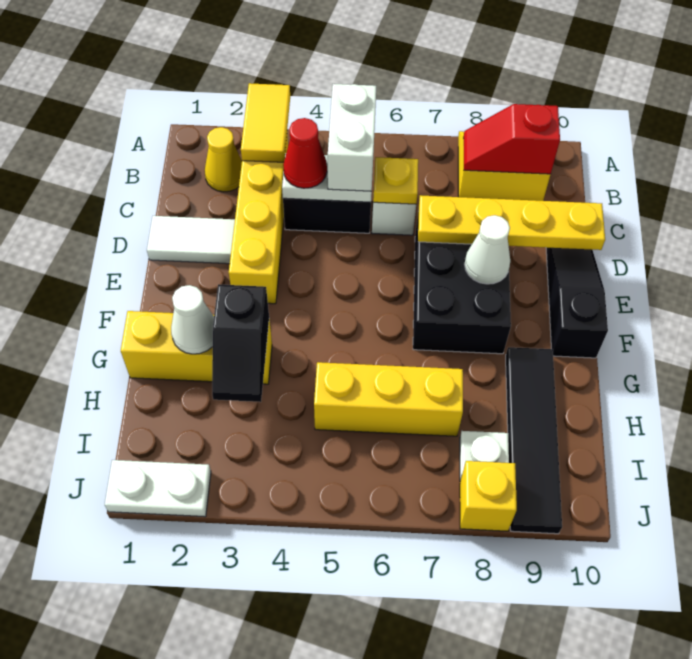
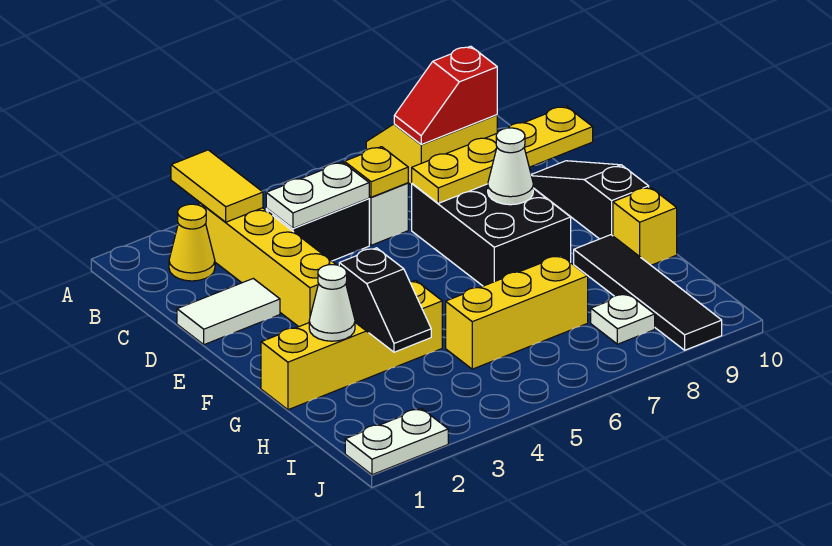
white 1x2 brick [328,84,376,191] -> none
red 1x1 cone [283,118,327,188] -> none
yellow 1x3 brick [121,311,272,384] -> yellow 1x4 brick [261,280,442,410]
yellow 1x1 brick [460,461,517,531] -> yellow 1x1 brick moved to [613,187,677,265]

